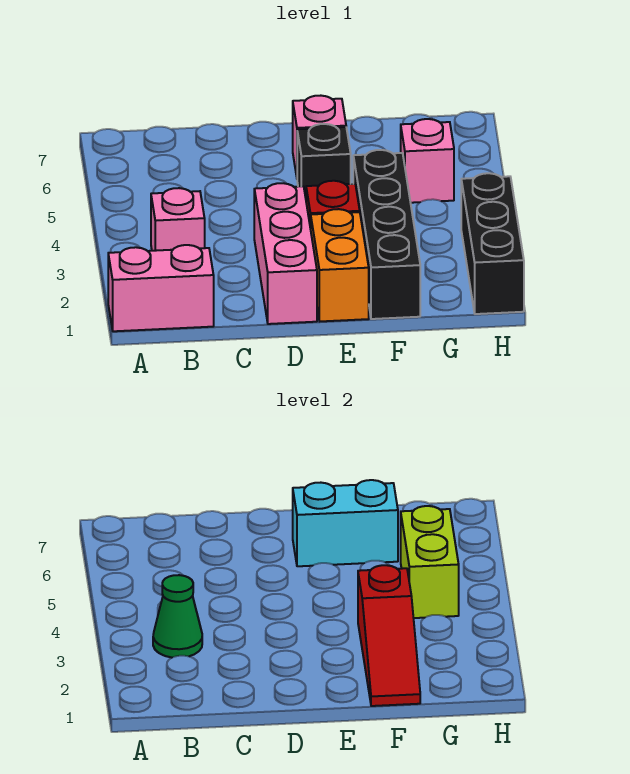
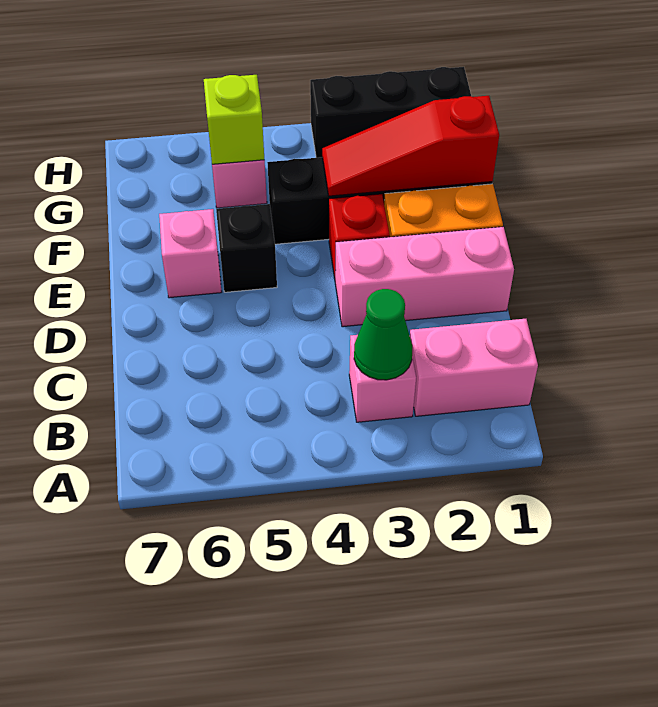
pink 1x2 brick [108,245,214,331] -> pink 1x2 brick turned to [410,319,538,416]
cyan 1x2 brick [293,480,398,566] -> none
red 1x3 slope [358,565,420,706] -> red 1x3 slope turned to [322,96,499,196]
lime 1x2 brick [401,506,459,618] -> lime 1x1 brick [204,75,264,164]

